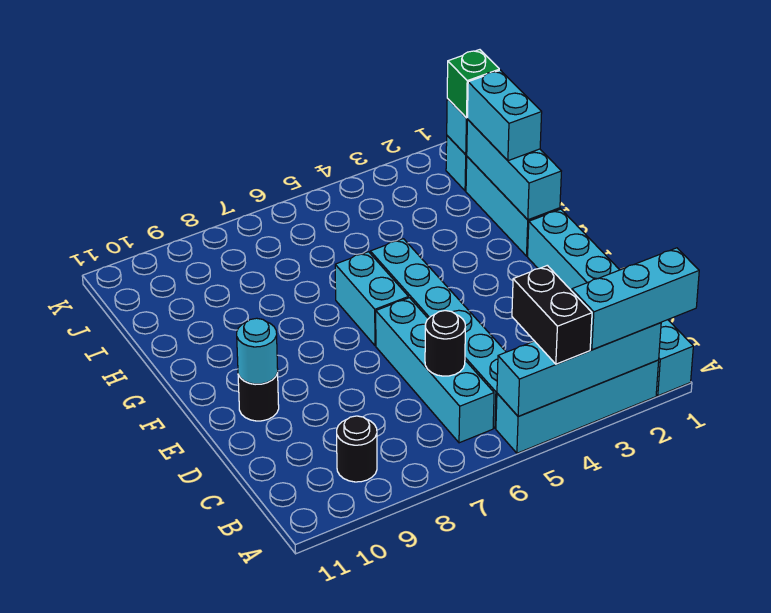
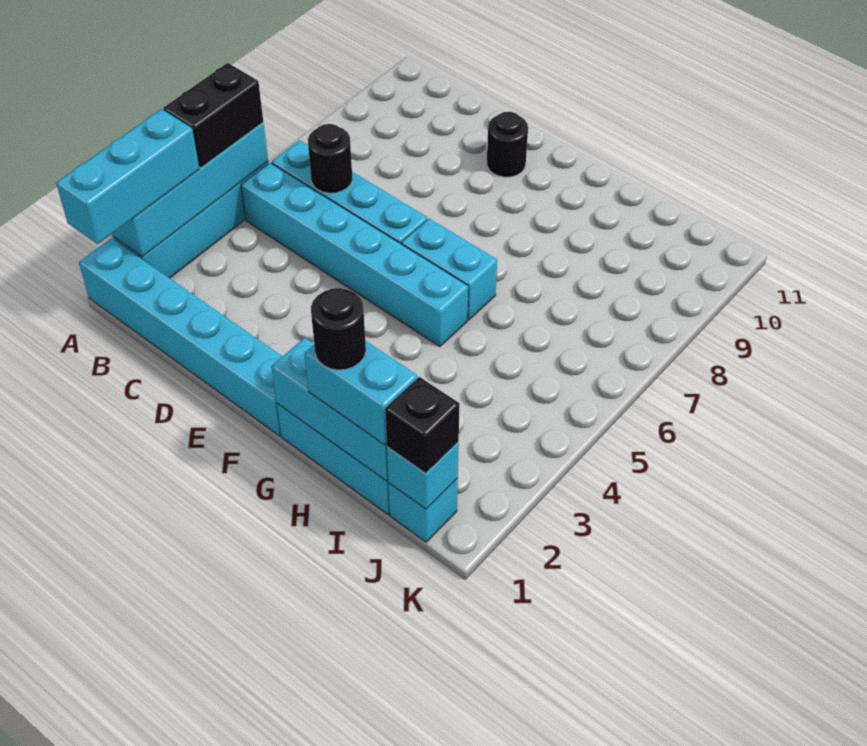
black 1x2 brick [512,265,592,364] -> black 1x2 brick turned to [163,63,263,168]
black 1x1 round brick [337,416,377,482] -> black 1x1 round brick moved to [311,288,366,370]
cyan 1x1 round brick [237,318,278,384] -> none
green 1x1 brick [447,50,499,118] -> black 1x1 brick [385,377,460,474]

